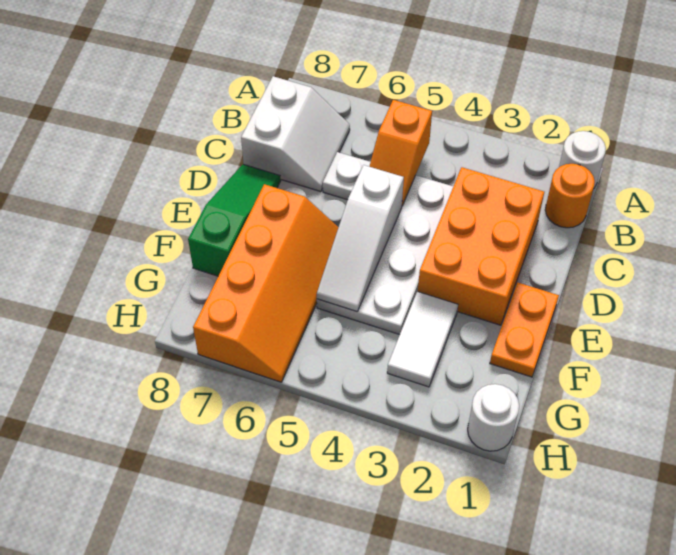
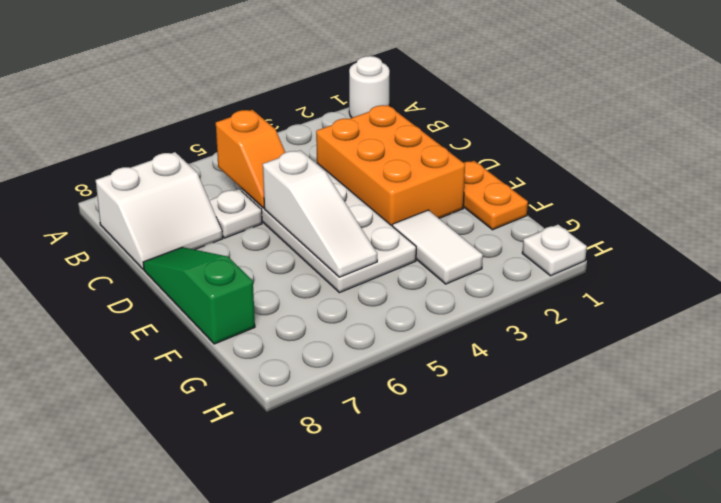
orange 1x1 round brick [545,164,595,228] -> none
white 2x2 slope [241,76,350,192] -> white 2x2 slope turned to [96,152,223,269]
orange 2x4 slope [193,184,339,382] -> none
white 1x1 round brick [468,384,519,451] -> white 1x1 plate [522,225,587,276]

